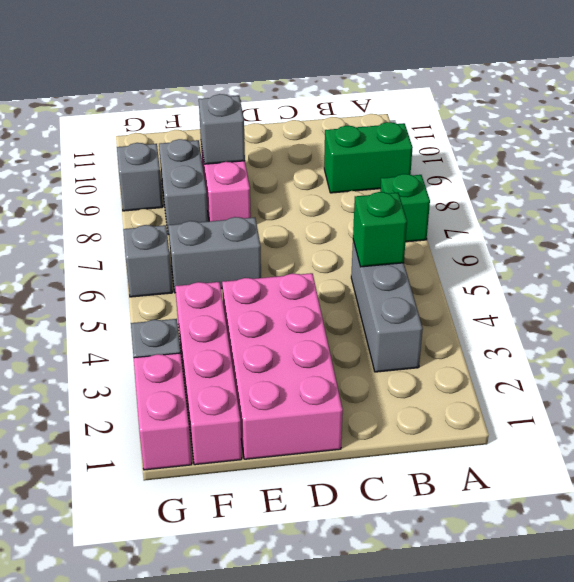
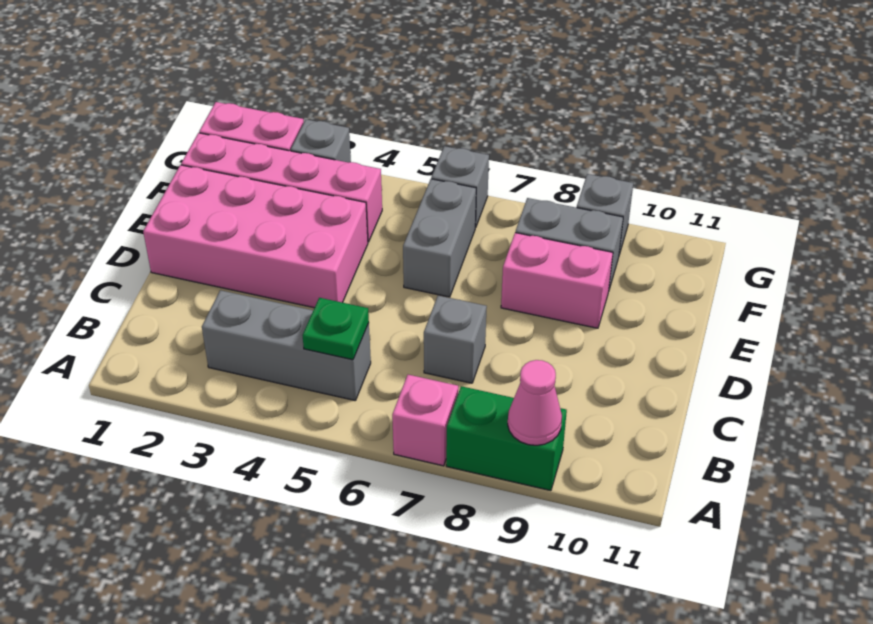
green 1x1 brick [380,174,430,242] -> pink 1x1 brick [392,375,458,466]
green 1x2 brick [324,122,413,193] -> green 1x2 brick turned to [446,386,567,491]
none -> pink 1x1 cone [508,360,562,445]
green 1x1 brick [353,192,407,267] -> green 1x1 plate [302,298,369,360]
grey 1x1 brick [199,94,245,164] -> grey 1x1 brick moved to [424,296,487,383]

